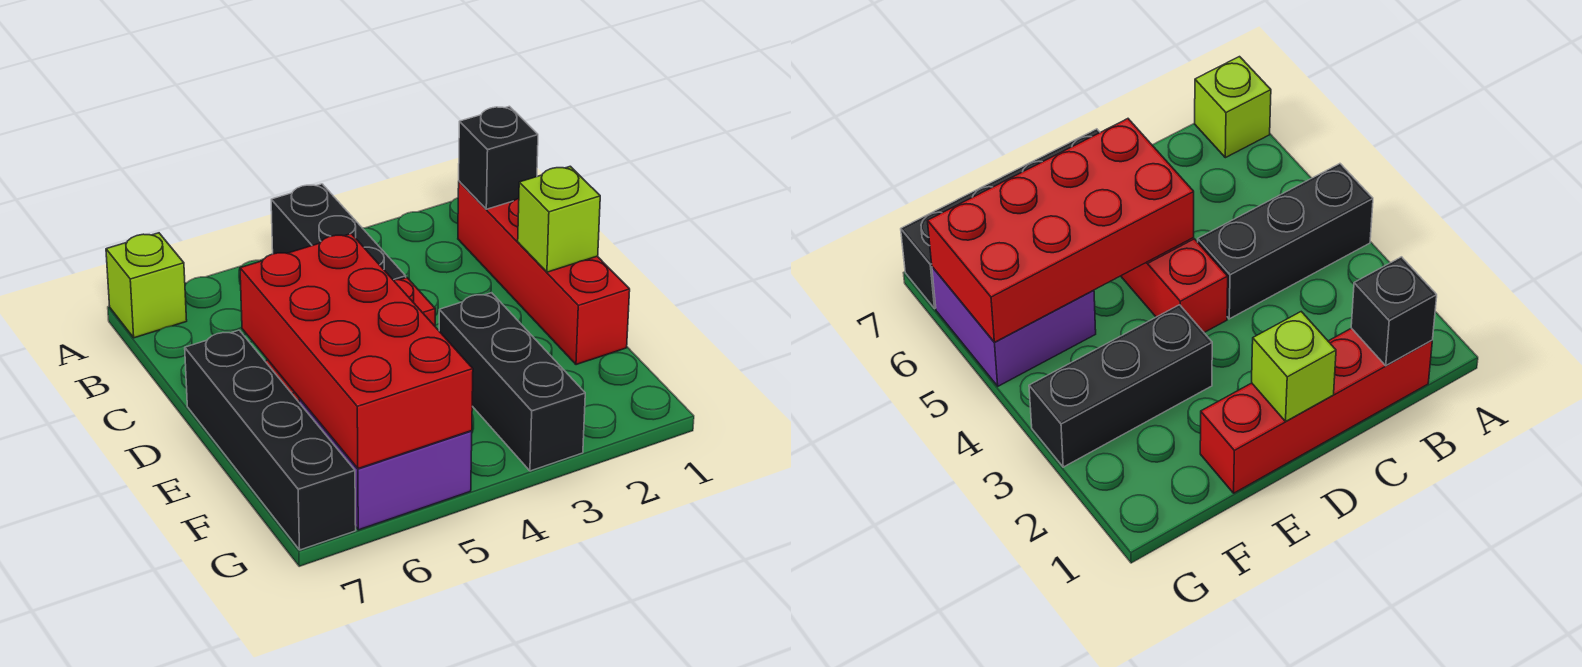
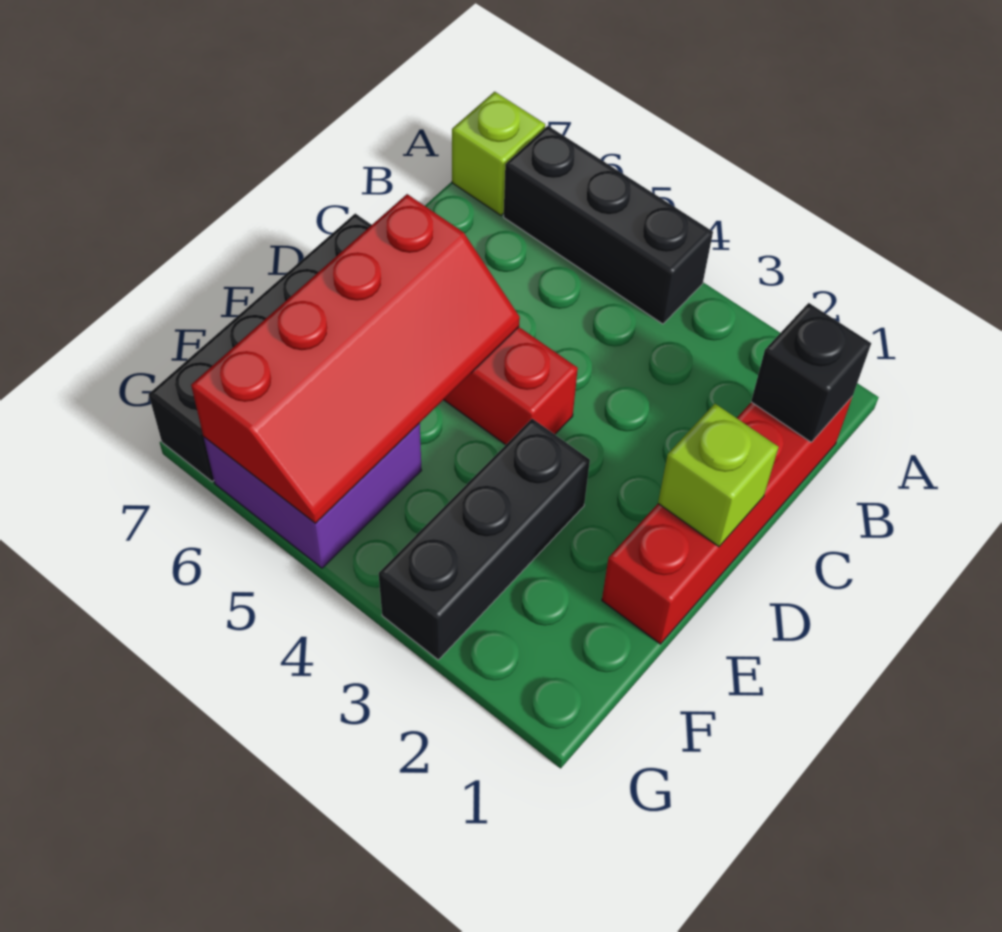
black 1x3 brick [271,184,406,280] -> black 1x3 brick turned to [504,126,713,324]
red 2x4 brick [240,234,473,469] -> red 2x4 slope [191,194,520,523]

